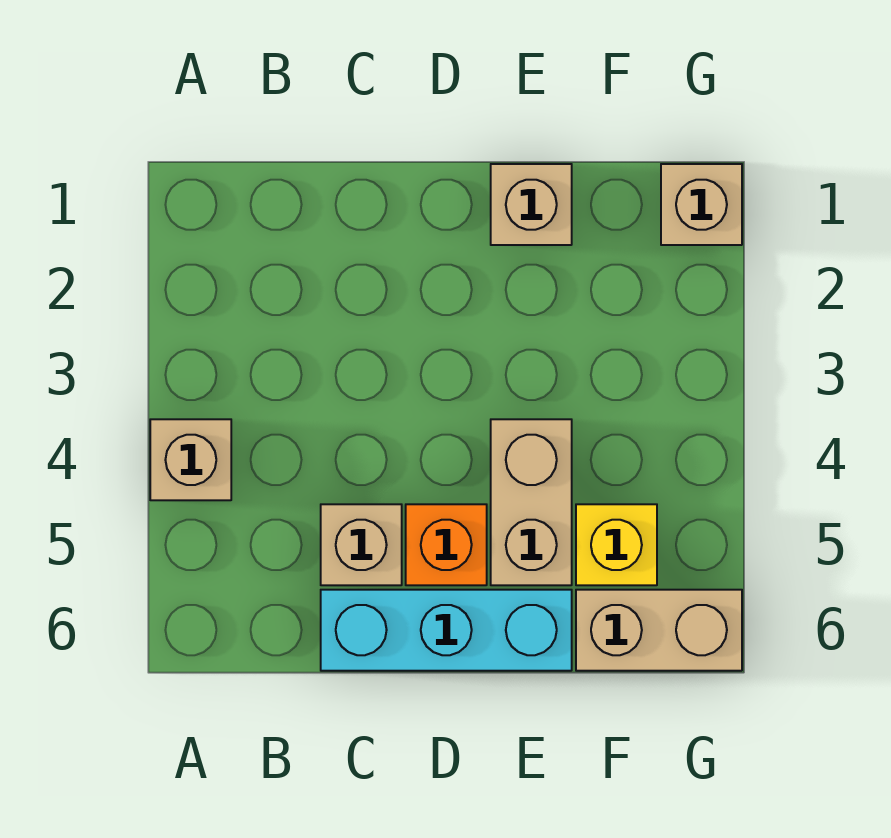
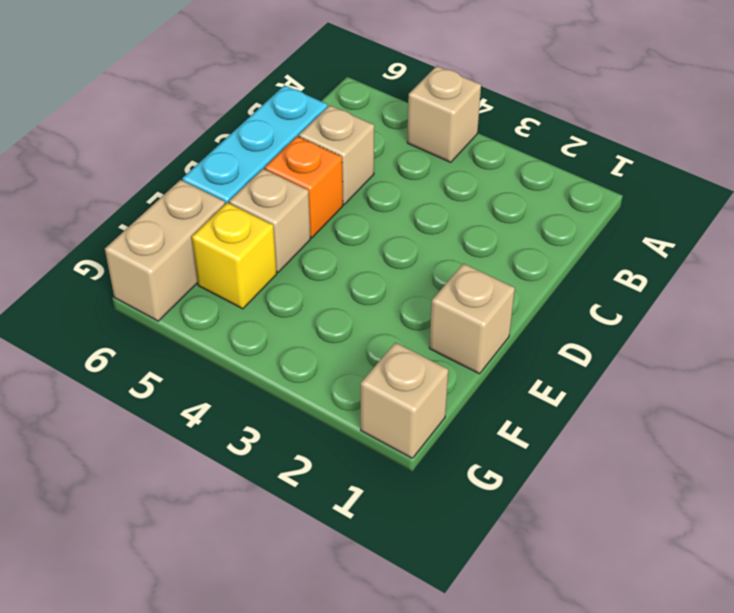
tan 1x2 brick [491,419,572,585] -> tan 1x1 brick [229,169,311,272]

